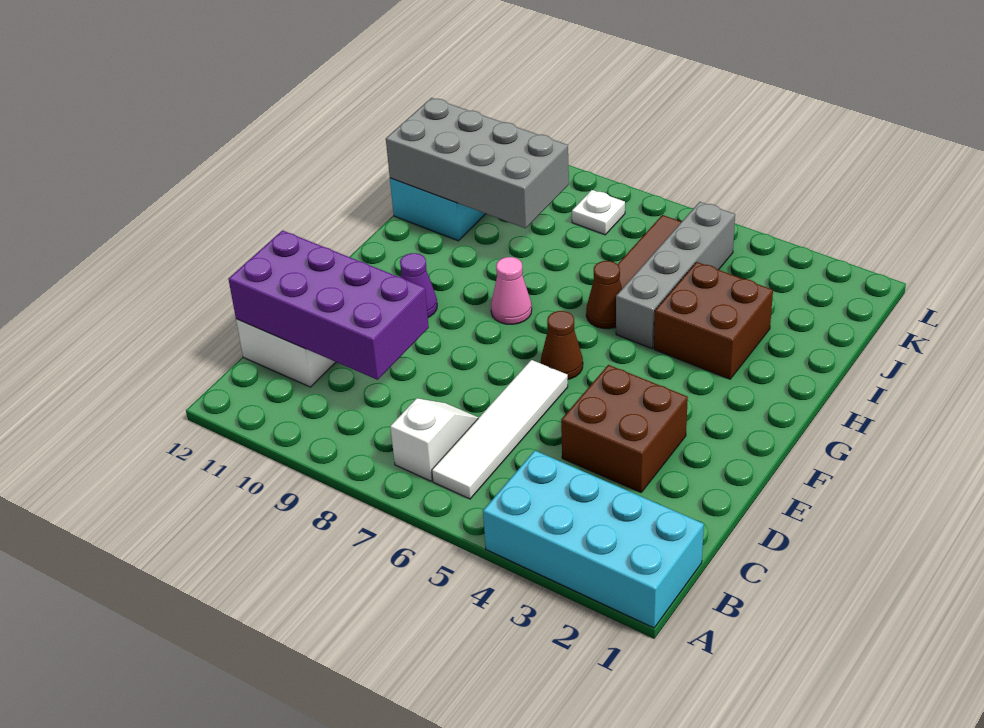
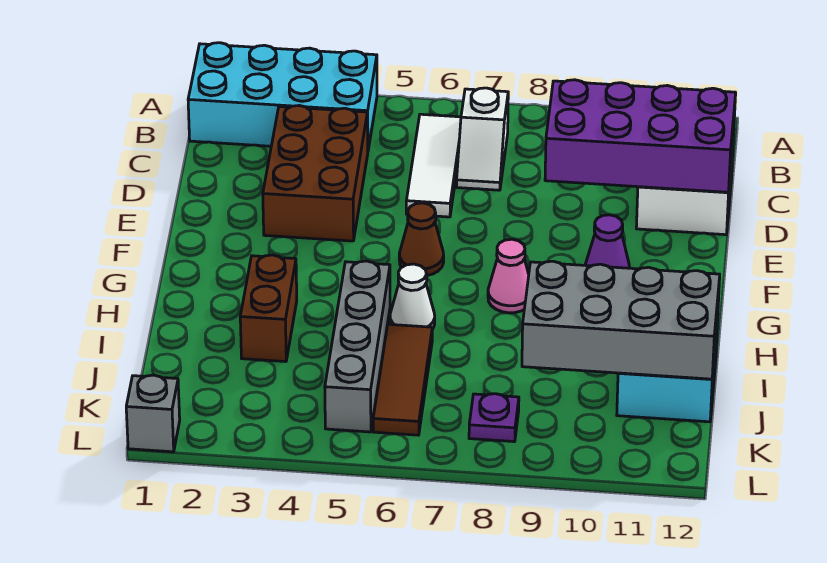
white 1x4 tile [432,360,568,499] -> white 1x3 tile [406,114,461,217]
brown 2x2 brick [561,365,688,492] -> brown 2x3 brick [263,106,368,241]
brown 2x2 brick [654,262,773,379] -> brown 1x2 brick [240,255,297,362]
brown 1x1 cone [586,261,622,329] -> white 1x1 cone [390,264,435,330]
white 1x1 plate [572,190,625,235] -> purple 1x1 plate [469,394,519,442]
none -> grey 1x1 brick [126,375,180,452]

